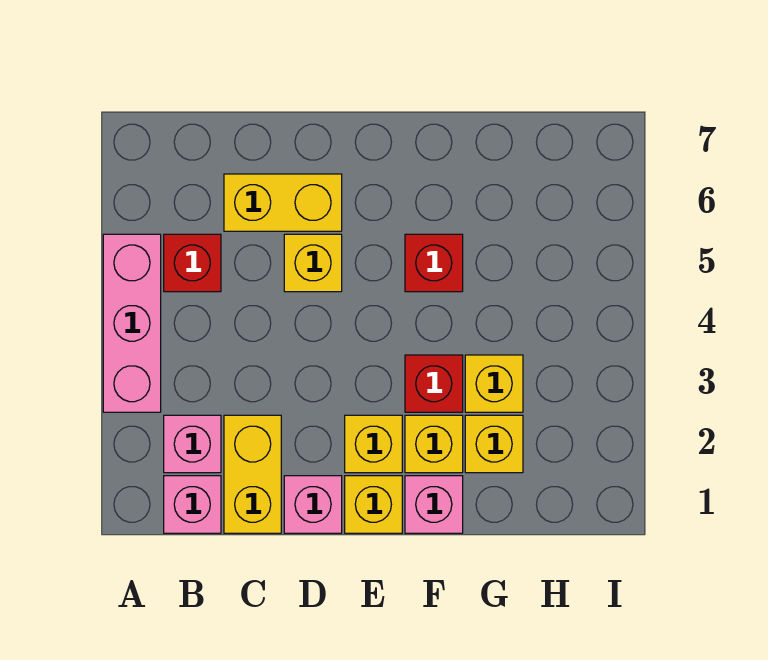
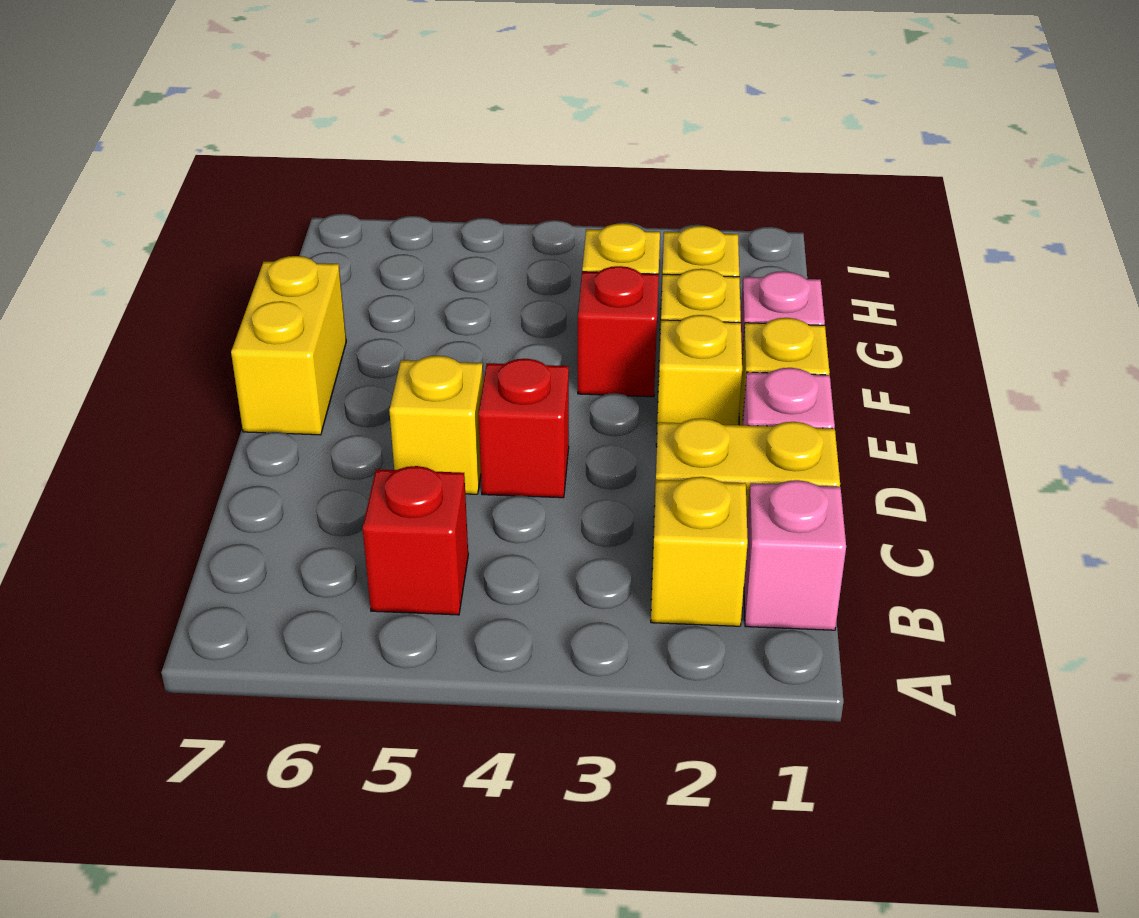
pink 1x3 brick [103,234,161,412] -> none
pink 1x1 brick [164,415,221,473] -> yellow 1x1 brick [651,477,748,626]
yellow 1x2 brick [224,174,342,231] -> yellow 1x2 brick moved to [231,256,346,435]
red 1x1 brick [405,234,463,292] -> red 1x1 brick moved to [479,359,569,498]

